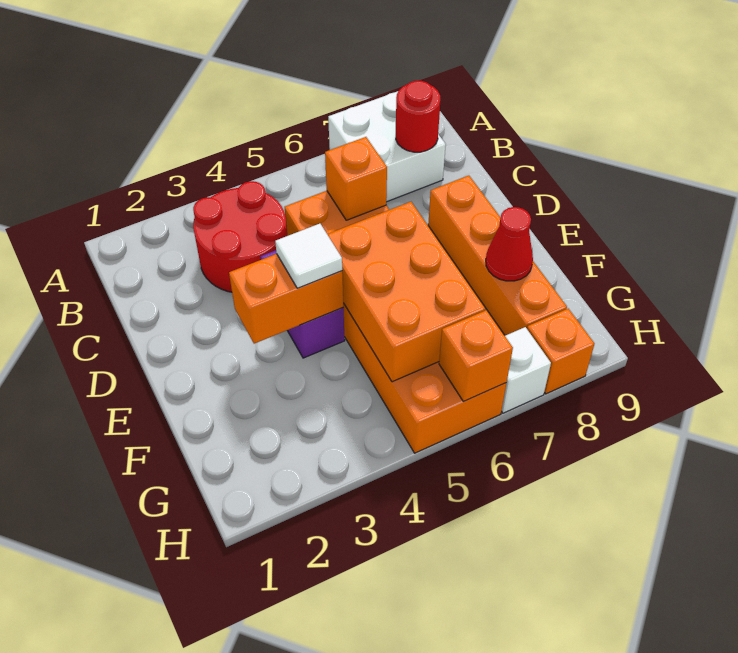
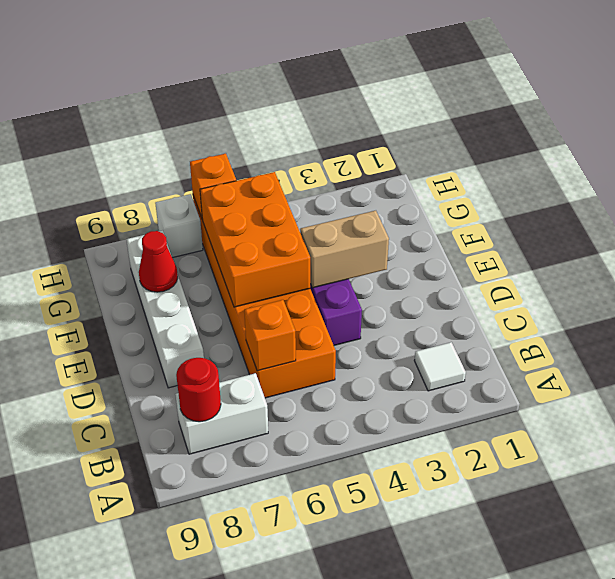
white 2x2 brick [328,91,446,202] -> white 1x2 brick [175,373,268,454]
red 2x2 round brick [193,181,287,292] -> none
orange 1x4 brick [428,176,567,336] -> white 1x4 brick [126,231,204,388]
orange 1x2 brick [229,254,343,344] -> tan 1x2 brick [300,211,389,288]
white 1x1 tile [275,224,342,288] -> white 1x1 tile moved to [414,342,466,391]
orange 1x1 brick [527,309,594,394] -> none

